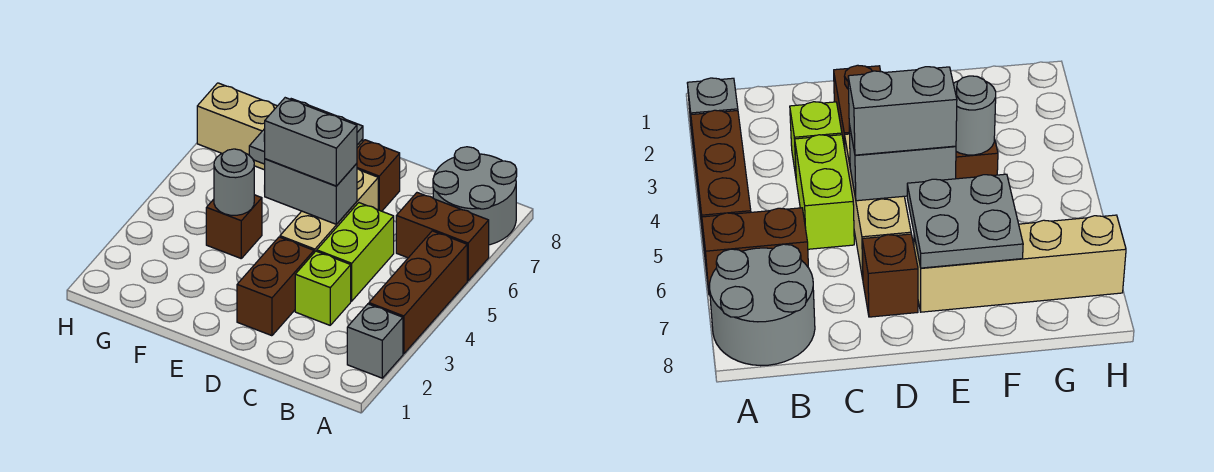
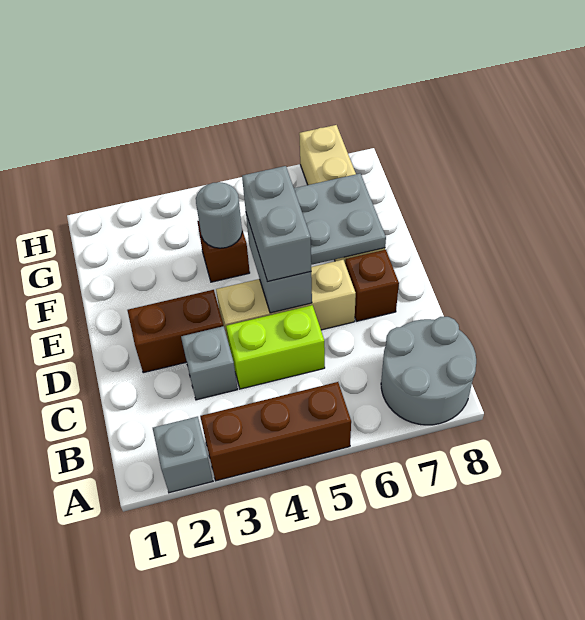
brown 1x2 brick [396,193,489,281] -> none
lime 1x1 brick [295,251,351,325] -> grey 1x1 brick [181,326,238,400]

